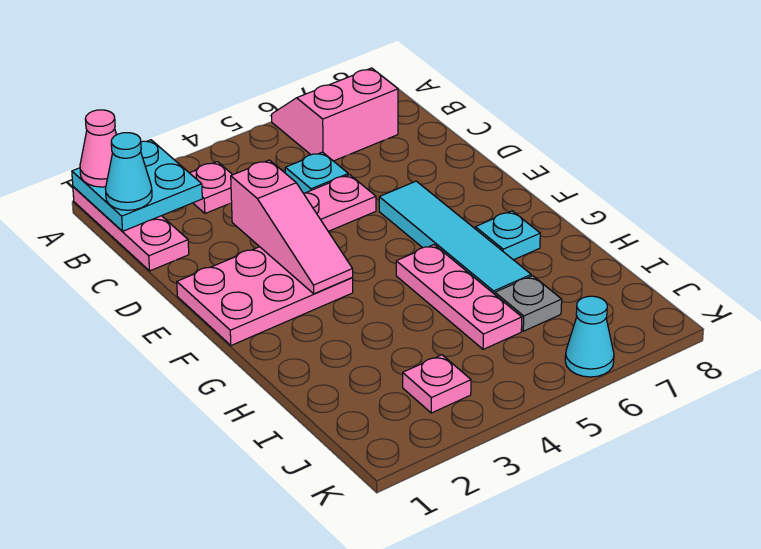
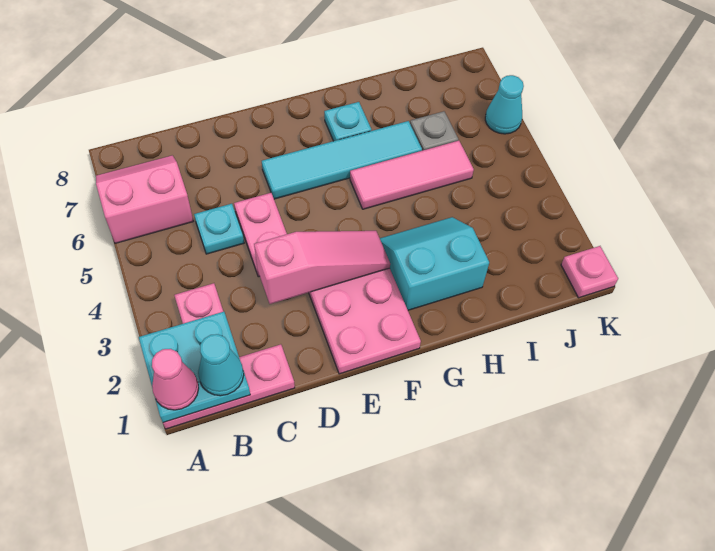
pink 2x2 slope [272,68,398,161] -> pink 2x2 slope turned to [96,155,193,243]
none -> cyan 2x2 slope [380,217,489,310]
pink 1x3 plate [396,245,522,349] -> pink 1x3 tile [350,141,474,209]
pink 1x1 plate [403,355,471,413] -> pink 1x1 plate moved to [561,246,618,298]

